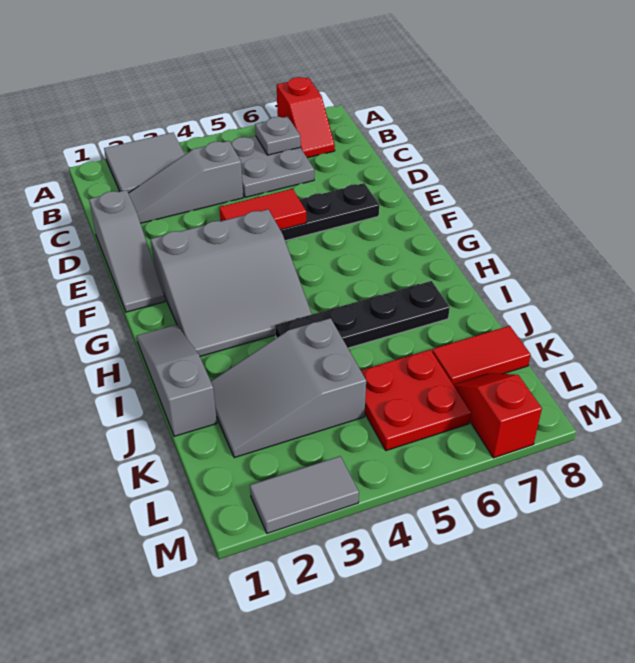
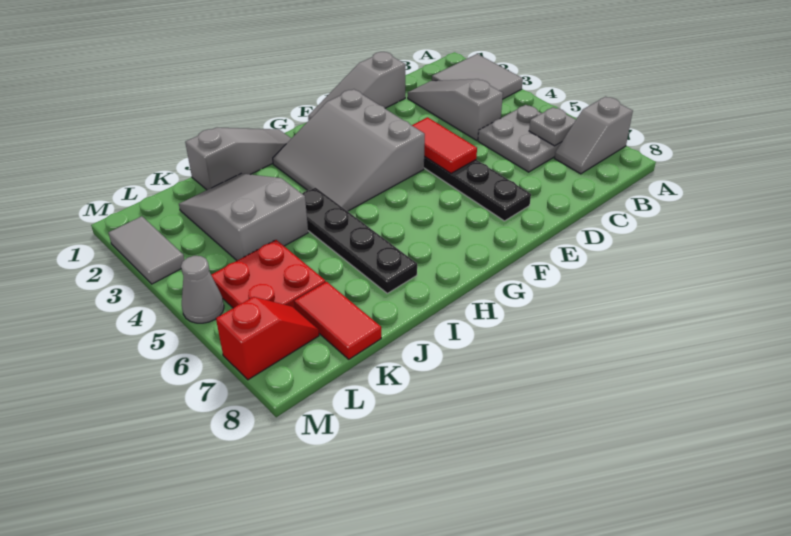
red 1x2 slope [277,77,335,158] -> grey 1x2 slope [555,97,633,174]
none -> grey 1x1 cone [181,256,224,323]

